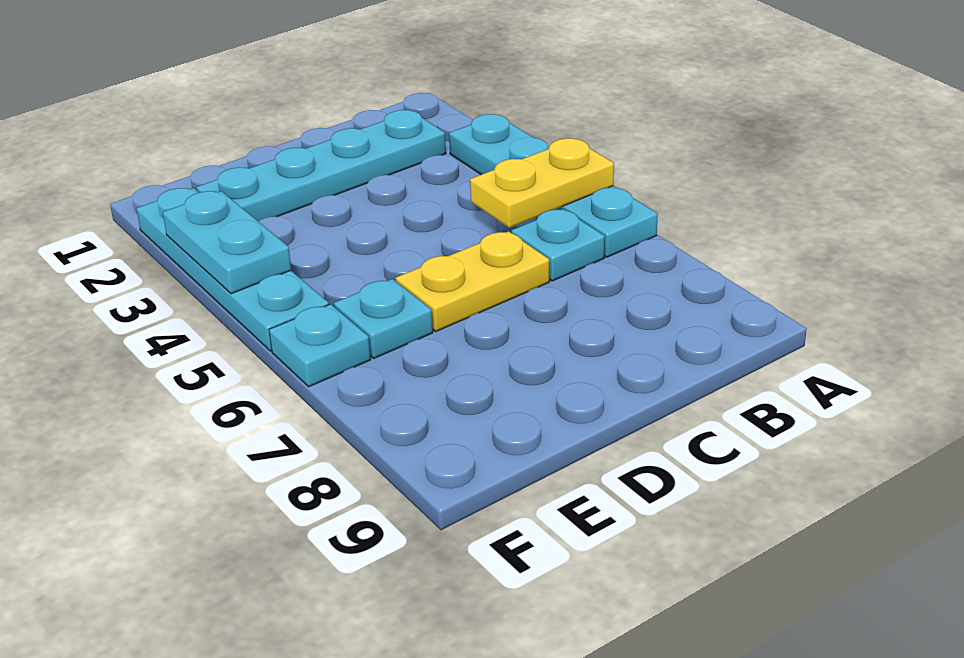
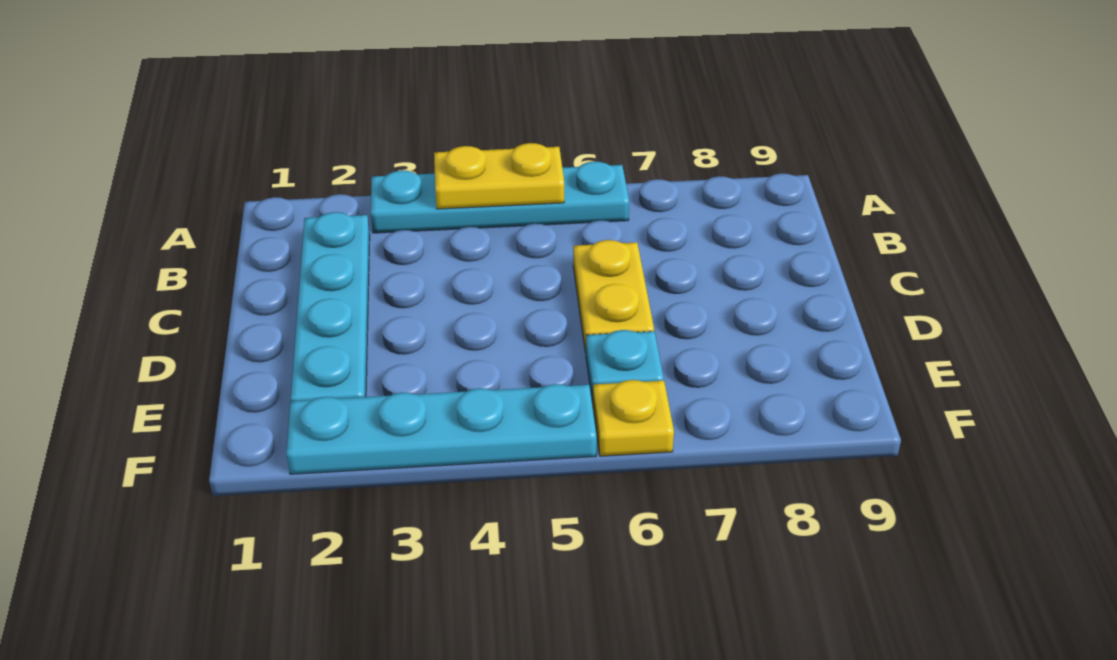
yellow 1x2 plate [470,138,614,228] -> yellow 1x2 plate turned to [434,143,564,209]
cyan 1x1 plate [511,209,605,281] -> none
cyan 1x2 plate [163,191,291,294] -> none
cyan 1x1 plate [269,304,371,387] -> yellow 1x1 plate [593,380,674,456]

